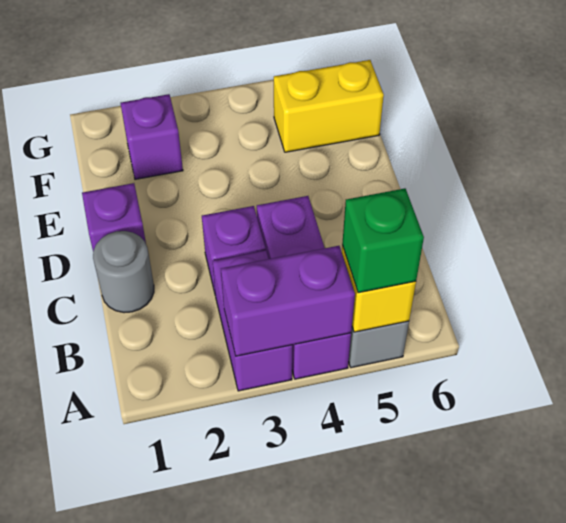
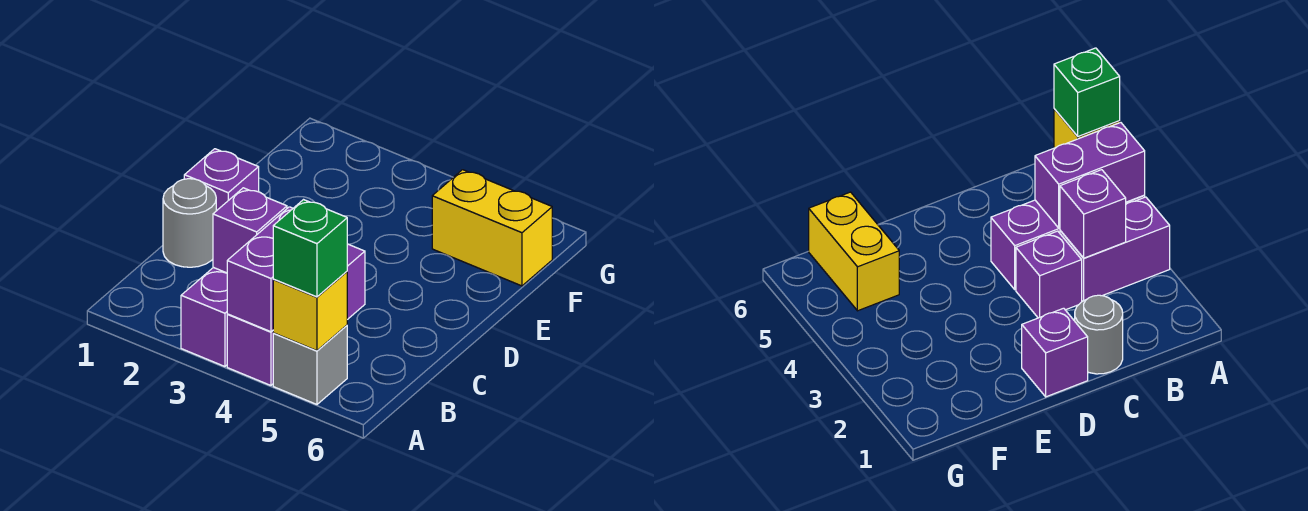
purple 1x2 brick [221,246,355,356] -> purple 1x2 brick turned to [227,207,293,332]
purple 1x1 brick [121,94,183,179] -> purple 1x1 brick moved to [213,188,287,273]

